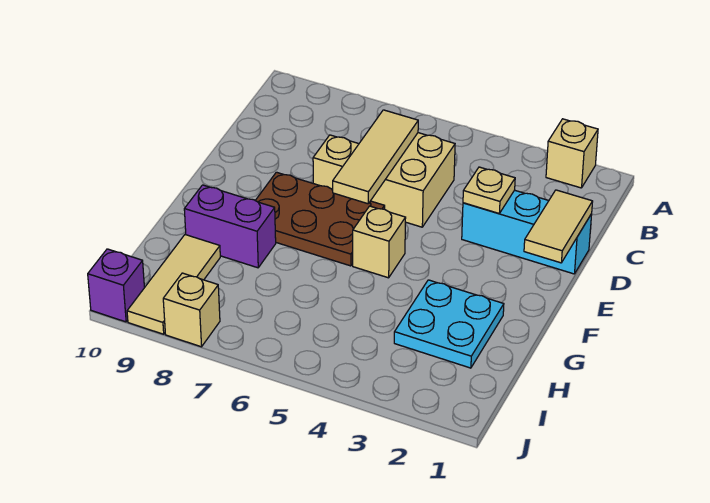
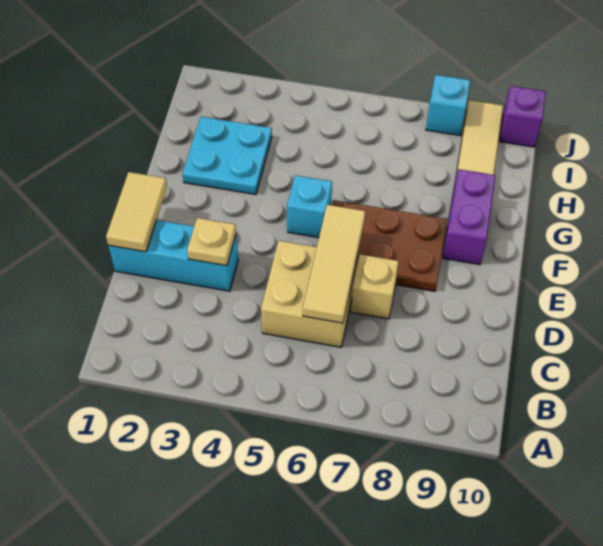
tan 1x1 brick [546,119,598,188] -> none
tan 1x1 brick [353,206,406,278] -> cyan 1x1 brick [287,175,332,238]
purple 1x2 brick [184,185,276,268] -> purple 1x2 brick turned to [443,169,496,265]
tan 1x1 brick [163,273,220,347] -> cyan 1x1 brick [426,75,470,135]

